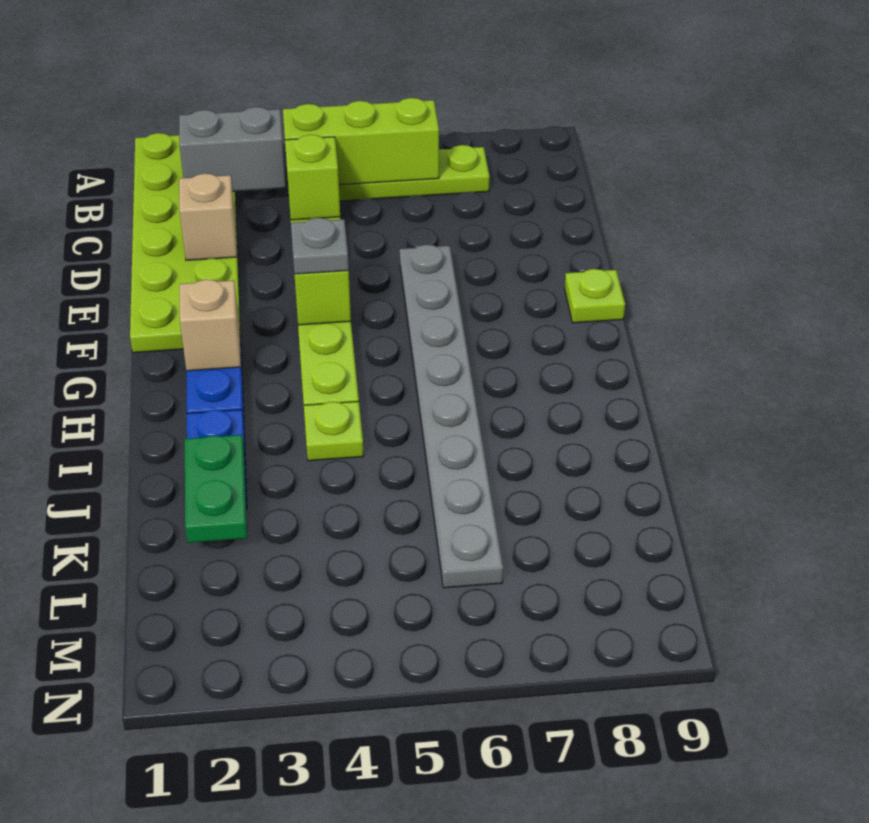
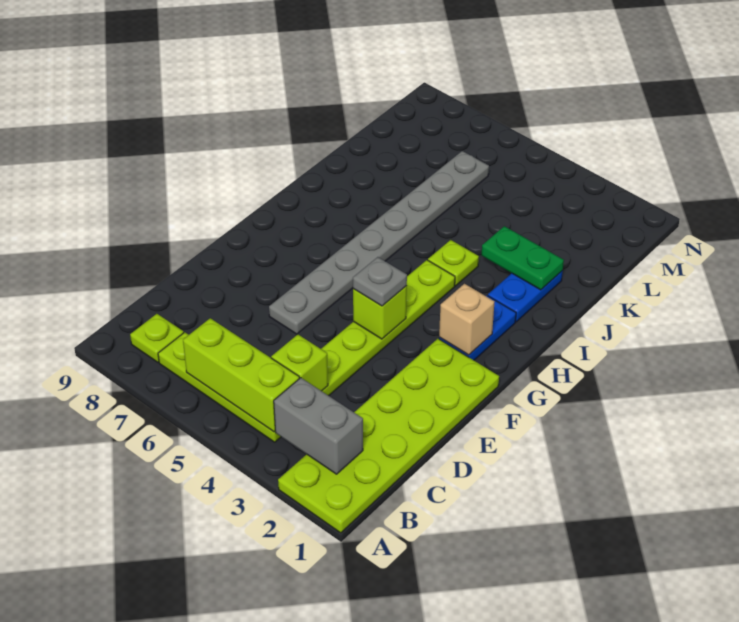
tan 1x1 brick [179,174,237,260] -> none
lime 1x1 plate [565,269,625,323] -> lime 1x1 plate moved to [130,314,184,362]
green 1x2 plate [185,435,247,543] -> green 1x2 plate turned to [481,226,564,290]

